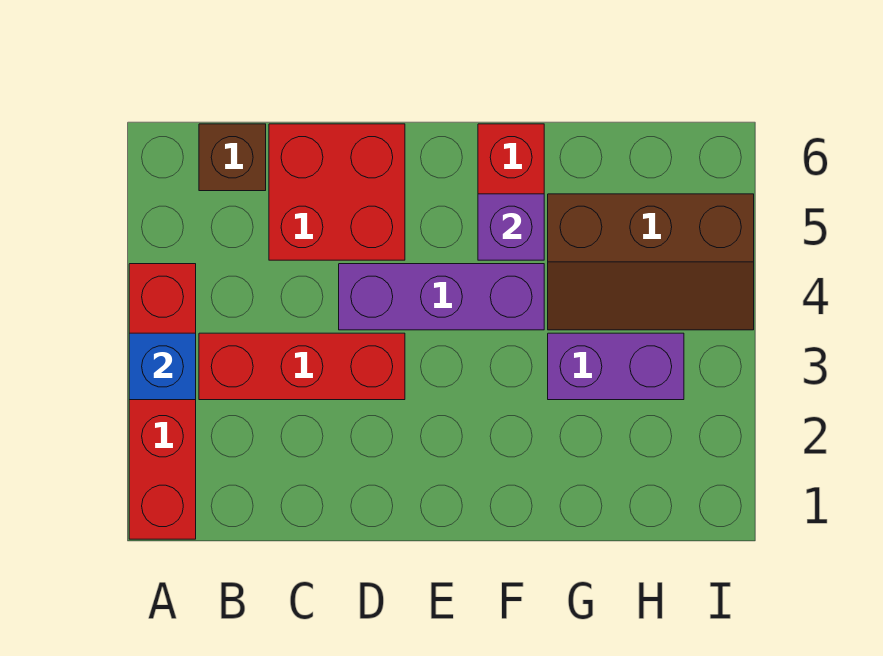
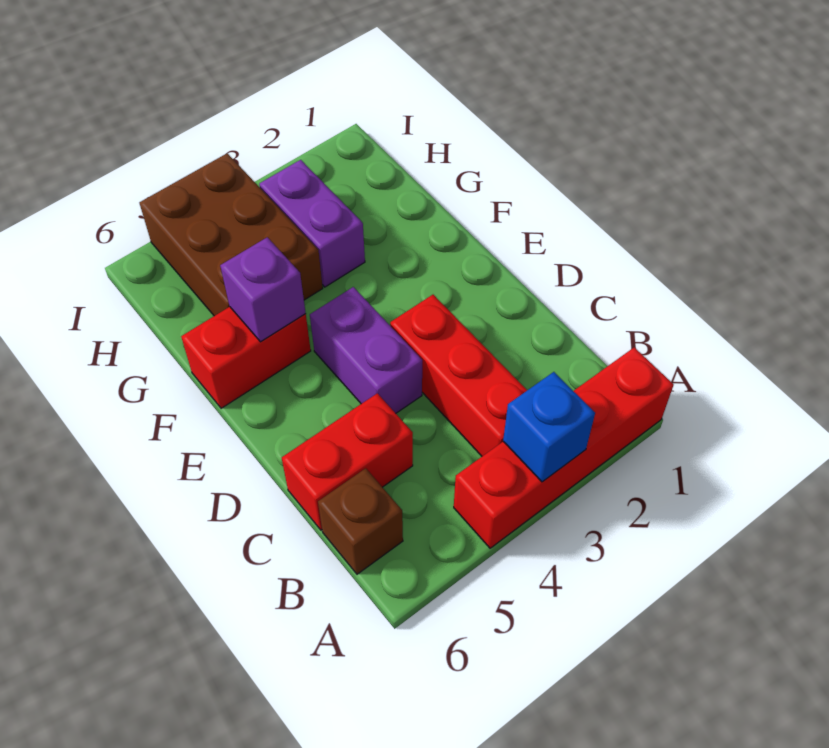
red 2x2 brick [269,124,405,260] -> red 1x2 brick [282,393,413,530]
purple 1x3 brick [339,264,544,330] -> purple 1x2 brick [310,287,422,413]
brown 2x3 slope [548,194,754,330] -> brown 2x3 brick [139,153,323,316]

